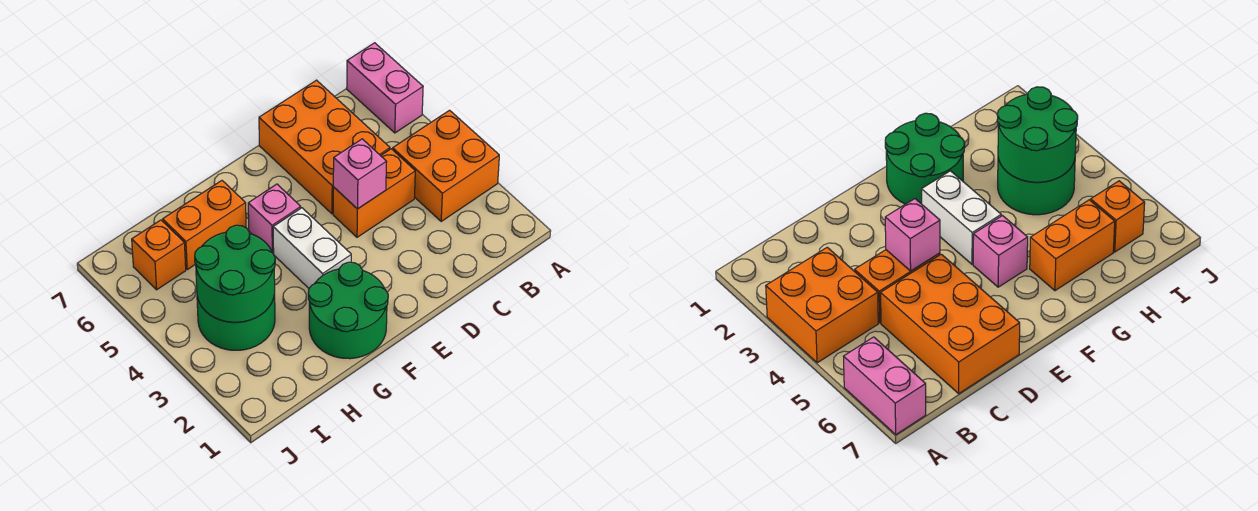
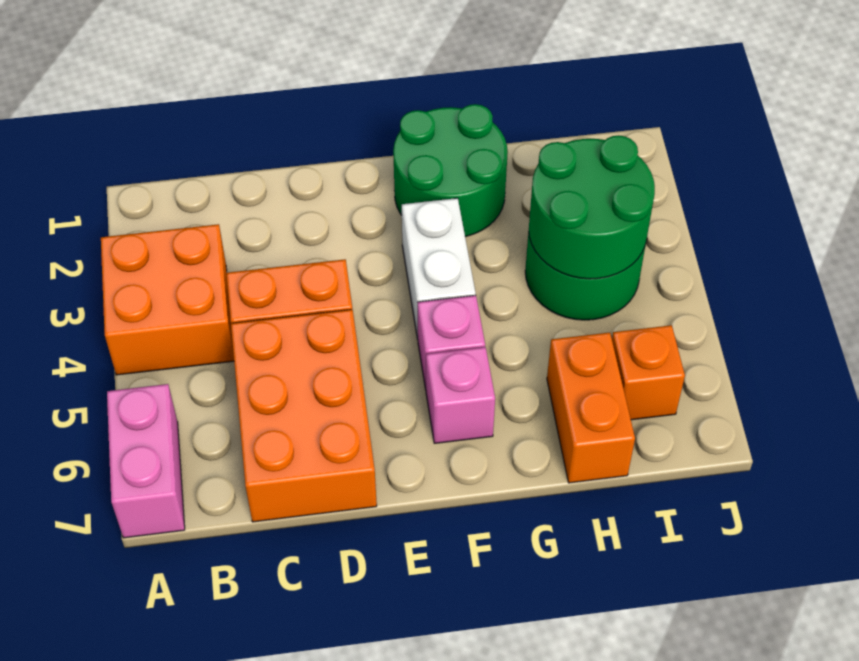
pink 1x1 brick [333,139,387,209] -> pink 1x1 brick moved to [426,347,495,443]
orange 1x2 brick [163,181,246,269] -> orange 1x2 brick turned to [547,333,635,483]

